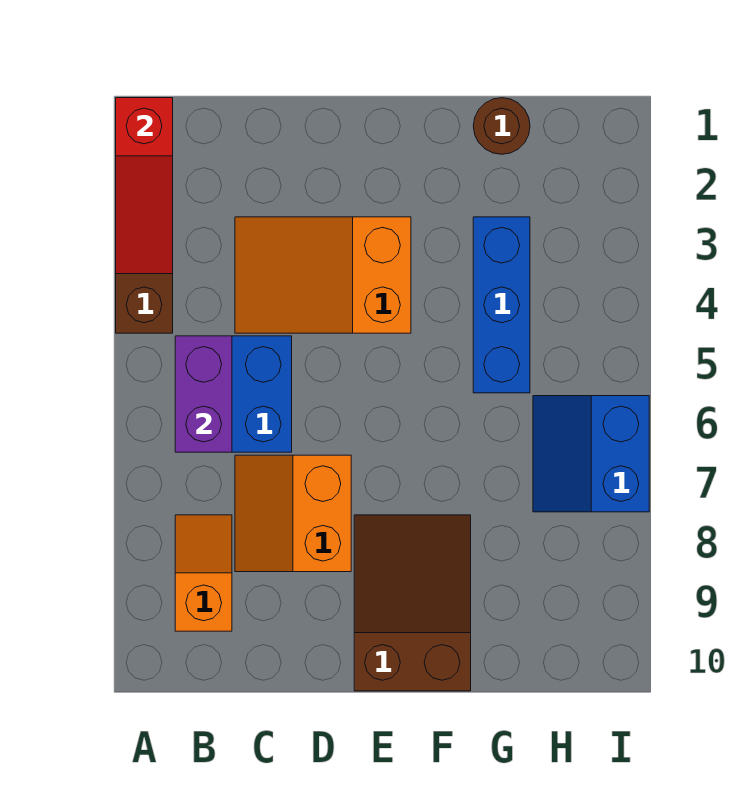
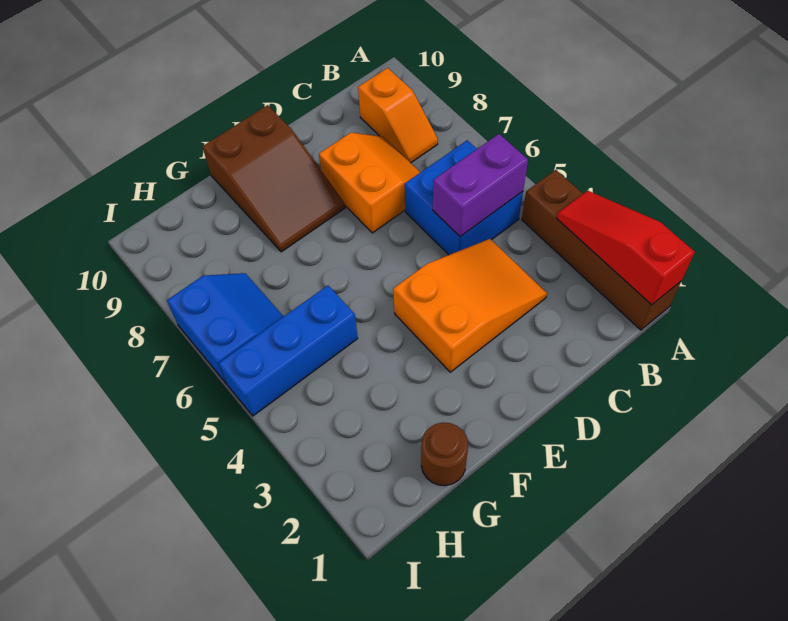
purple 1x2 brick [175,336,232,452] -> purple 1x2 brick turned to [433,134,528,237]
blue 1x3 brick [473,217,530,393] -> blue 1x3 brick turned to [219,285,358,416]

